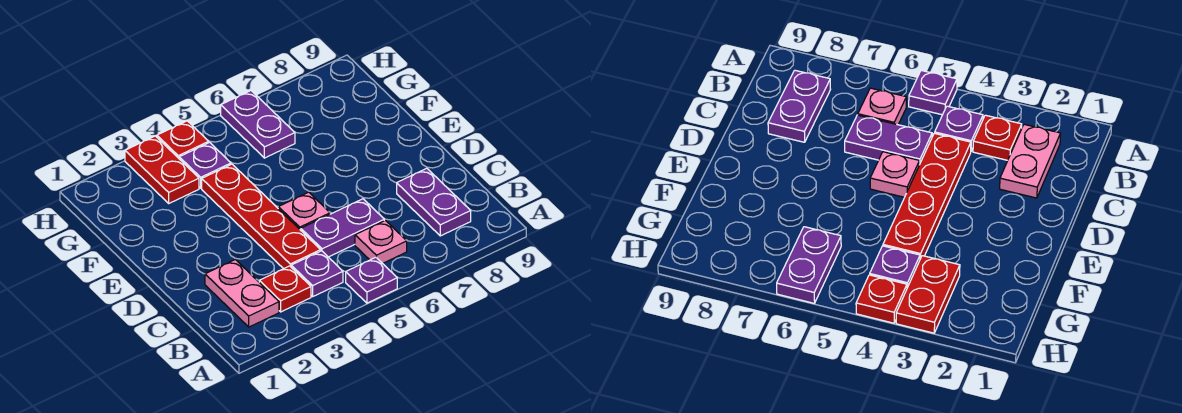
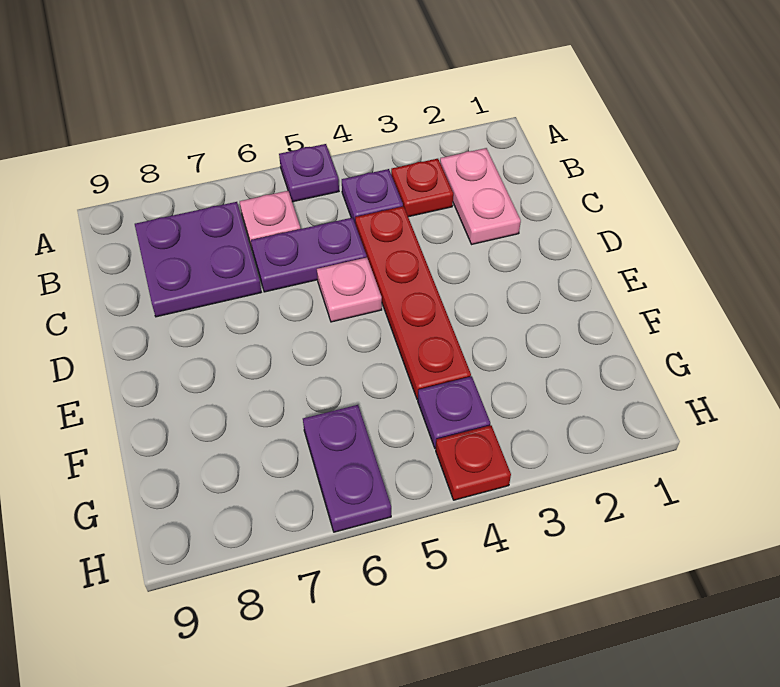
purple 1x2 plate [397,168,471,236] -> purple 2x2 plate [135,202,261,317]
red 1x2 plate [125,136,199,203] -> none

